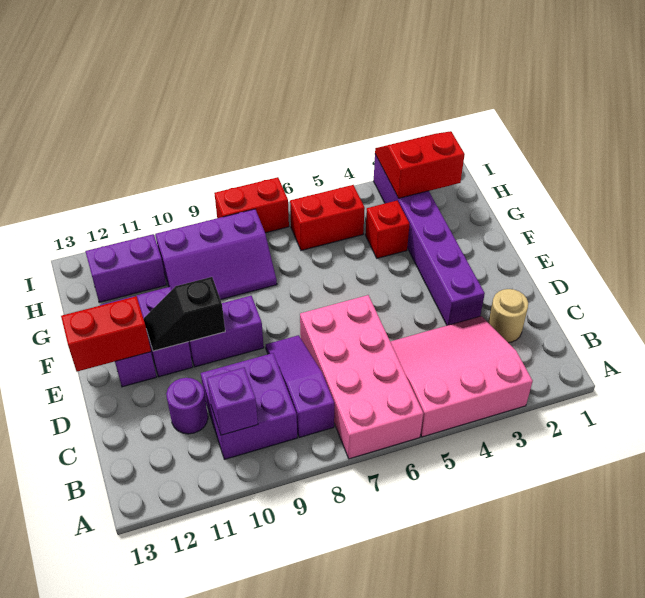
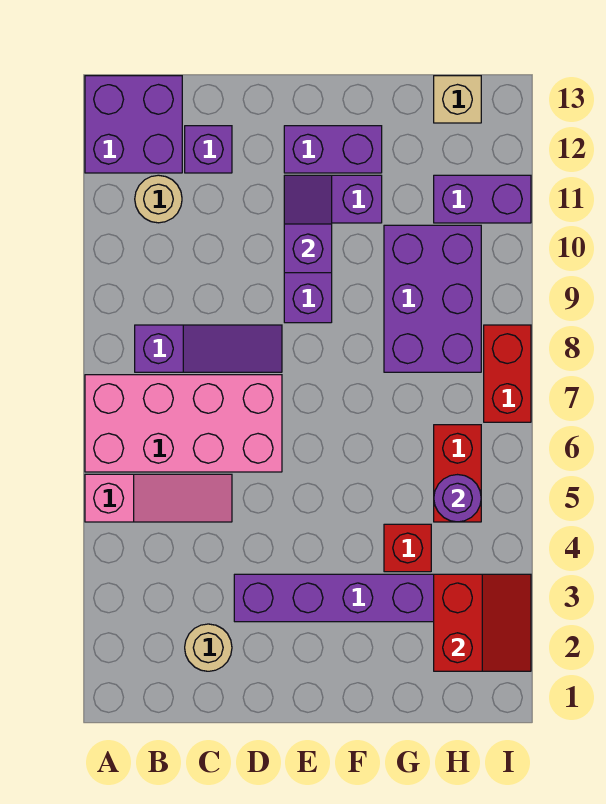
pink 3x3 slope [390,316,533,437] -> pink 1x3 slope [85,474,232,522]
purple 2x2 brick [201,353,297,459] -> purple 2x2 brick moved to [85,76,182,173]
purple 1x1 brick [207,368,258,435] -> purple 1x1 brick moved to [185,126,232,173]
none -> tan 1x1 round brick [135,175,182,223]
purple 1x1 round brick [166,378,208,434] -> purple 1x1 round brick moved to [434,475,481,522]
black 1x2 slope [144,277,225,351] -> purple 1x2 slope [284,175,332,273]
red 1x2 brick [61,296,151,372] -> none
purple 2x3 slope [155,209,277,300] -> purple 2x3 brick [384,225,481,372]
purple 1x2 brick [85,234,166,302] -> purple 1x2 brick turned to [434,175,531,223]
none -> tan 1x1 brick [434,76,481,123]

